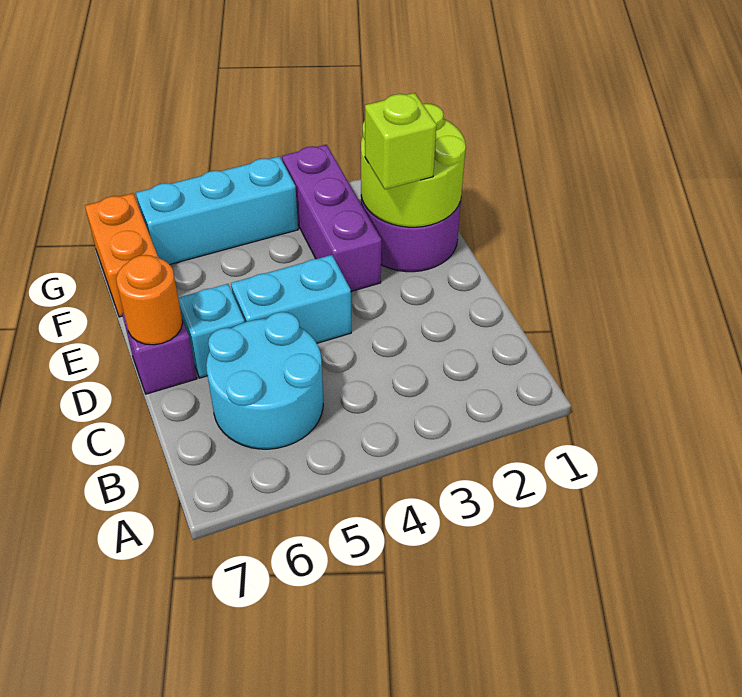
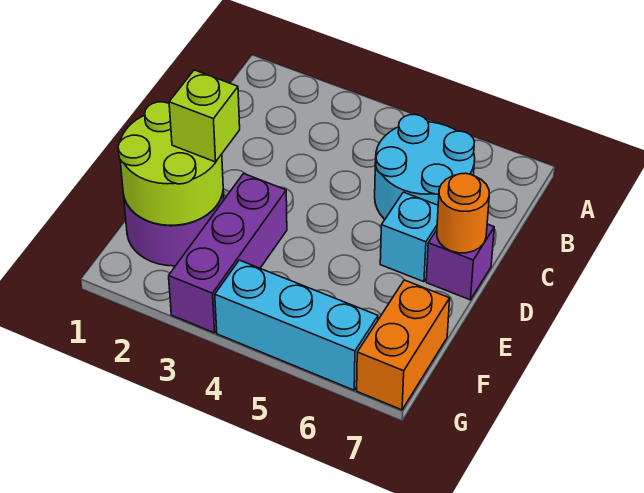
cyan 1x2 brick [231,255,351,343] -> none

